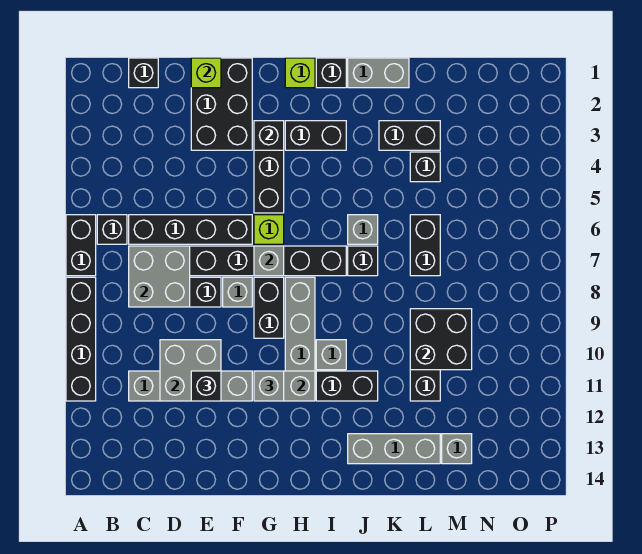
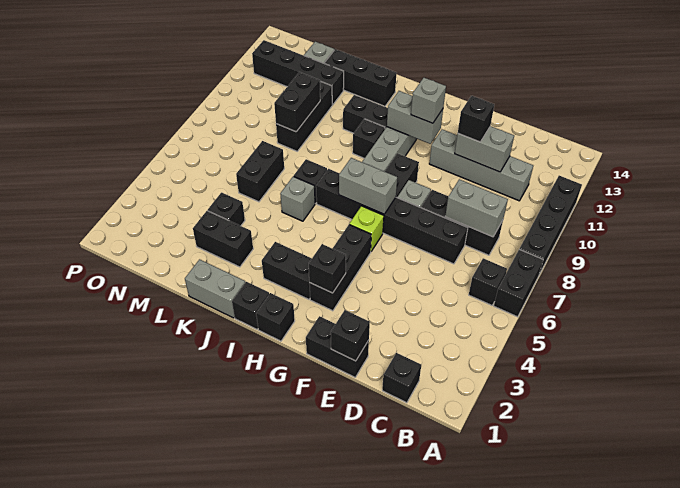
black 1x4 brick [129,215,252,244] -> black 1x4 brick moved to [252,40,344,105]
grey 2x2 brick [129,246,190,307] -> grey 1x2 brick [445,179,508,237]
grey 2x2 brick [160,340,221,401] -> grey 1x2 brick [455,126,514,172]
black 2x3 brick [191,58,252,150] -> black 1x2 brick [306,316,369,377]
lime 1x1 brick [191,58,221,88] -> black 1x1 brick [331,310,370,361]
grey 1x1 brick [254,246,284,276] -> grey 1x2 brick [339,158,397,214]
lime 1x1 brick [285,58,315,88] -> black 1x1 brick [256,293,295,341]
grey 1x1 brick [316,340,346,370] -> black 1x1 brick [353,119,385,158]
grey 1x3 brick [348,434,440,464] -> black 1x3 brick [324,49,396,106]
black 2x2 brick [410,309,472,370] -> black 1x2 brick [274,72,320,132]

